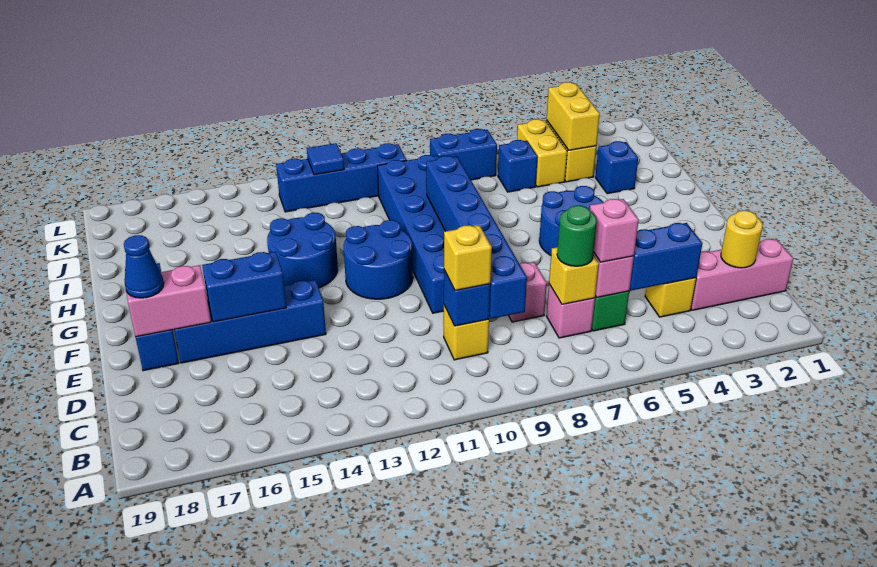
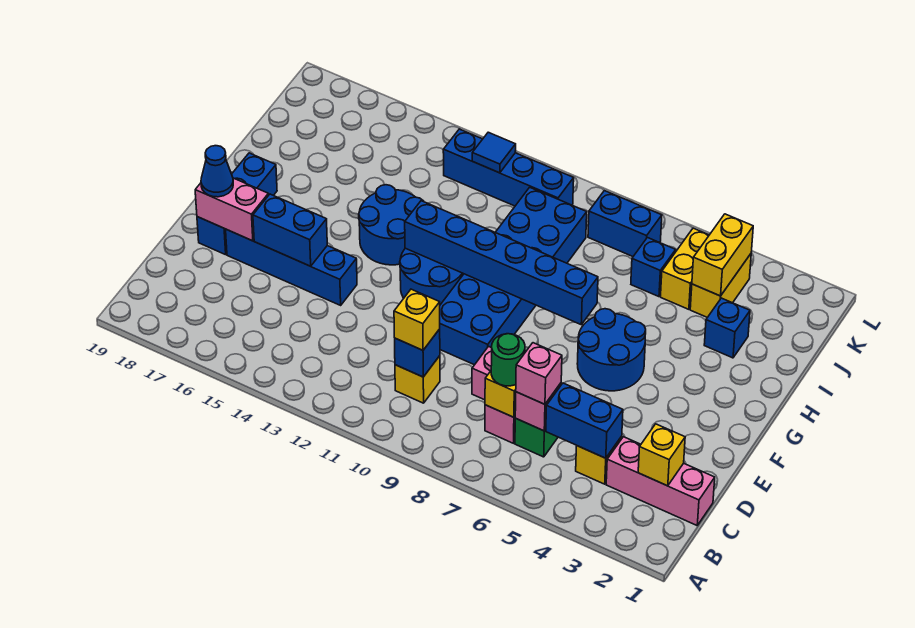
yellow 1x1 round brick [721,211,763,268] -> yellow 1x1 brick [638,424,685,486]
blue 1x6 brick [426,156,527,319] -> blue 1x6 brick turned to [405,201,598,325]

